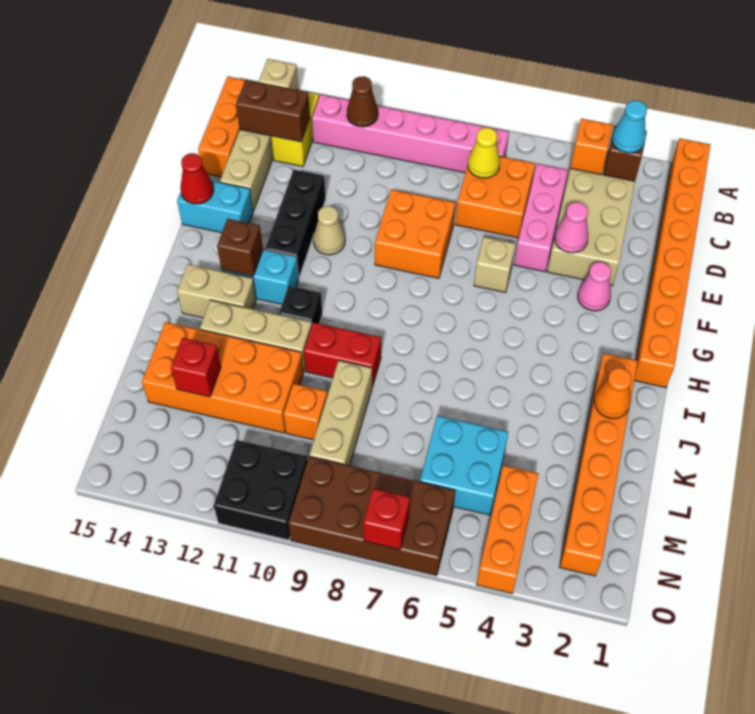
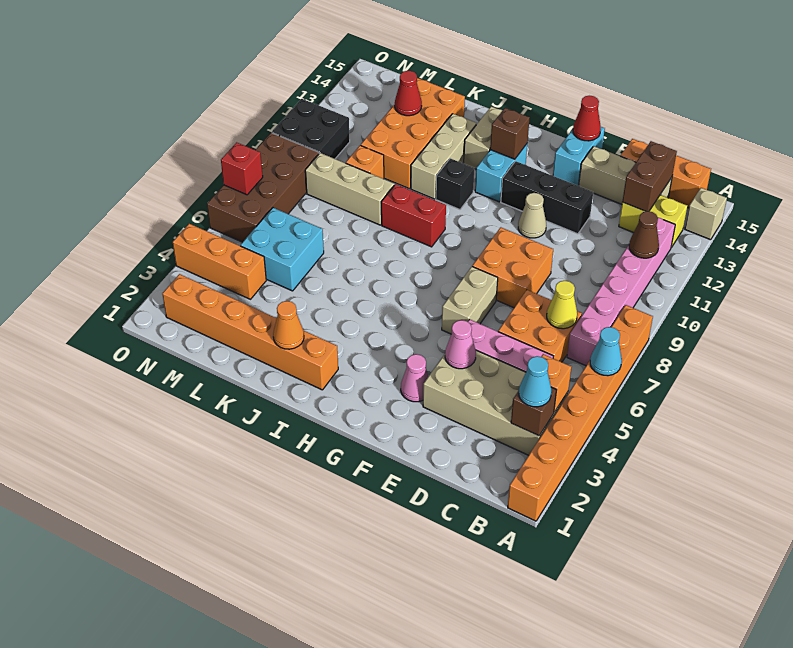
orange 1x8 brick [634,138,710,387] -> orange 1x8 brick turned to [508,305,653,521]
none -> cyan 1x1 cone [590,327,622,376]
tan 1x1 brick [474,237,515,292] -> tan 1x2 brick [442,267,498,334]
red 1x2 brick [304,322,381,387] -> red 1x2 brick turned to [381,184,446,247]
red 1x1 brick [171,338,221,397] -> red 1x1 cone [395,71,422,116]

